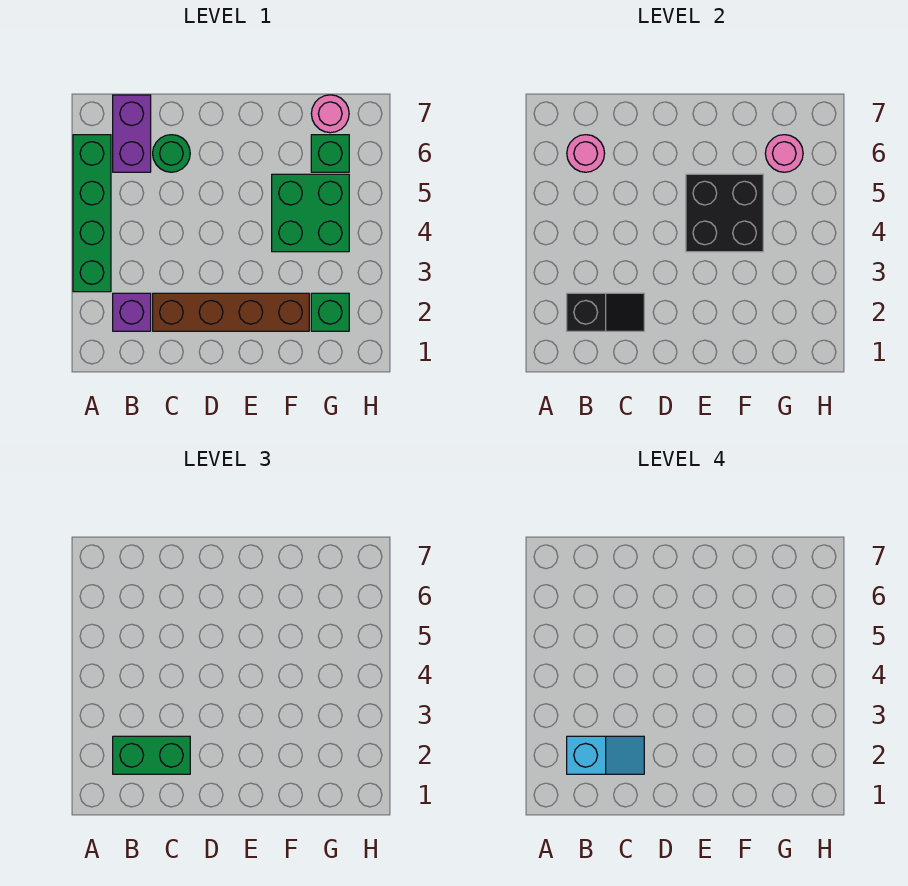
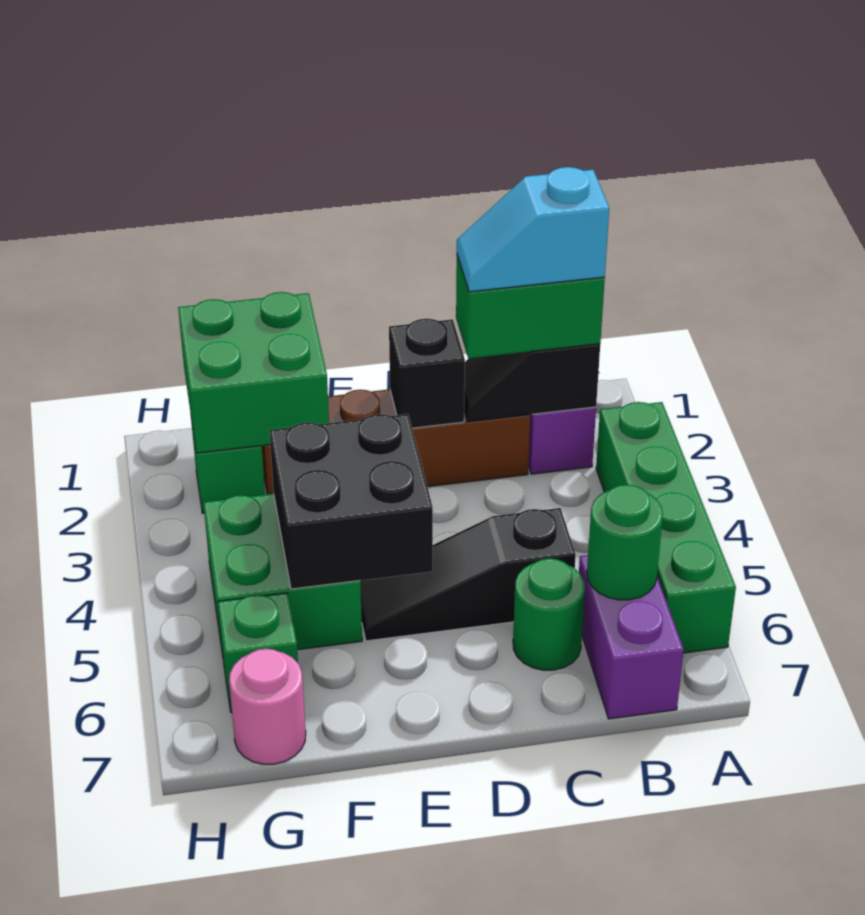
pink 1x1 round brick [567,135,605,172] -> green 1x1 round brick [587,485,663,600]
none -> black 1x3 slope [360,508,576,641]
none -> black 1x1 brick [389,319,465,428]
none -> green 2x2 brick [178,292,329,453]
pink 1x1 round brick [765,135,803,172] -> none

